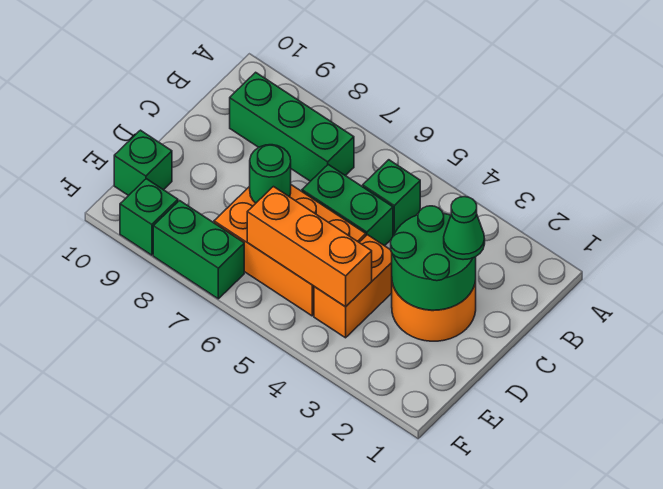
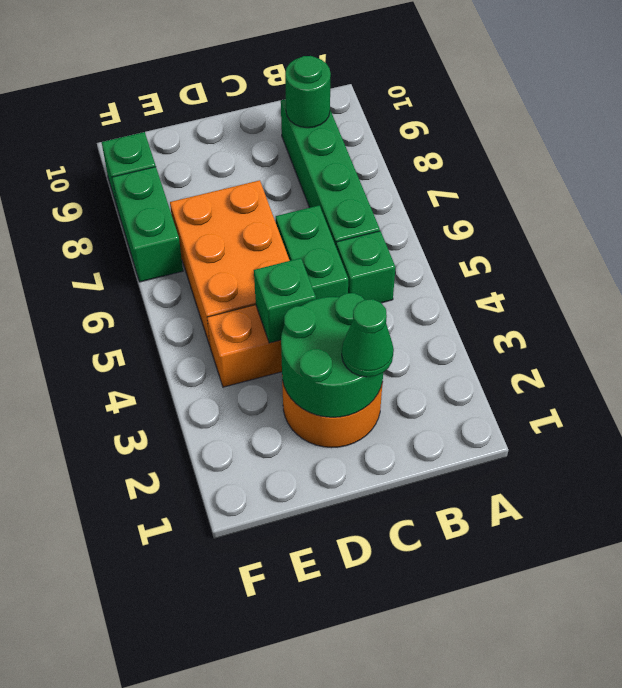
green 1x3 brick [230,72,354,181] -> green 1x4 brick [281,99,380,246]
green 1x1 round brick [250,145,291,203] -> green 1x1 round brick moved to [285,56,331,128]
orange 1x3 brick [247,187,372,307] -> none
green 1x1 brick [114,130,172,196] -> green 1x1 brick moved to [254,258,316,343]

